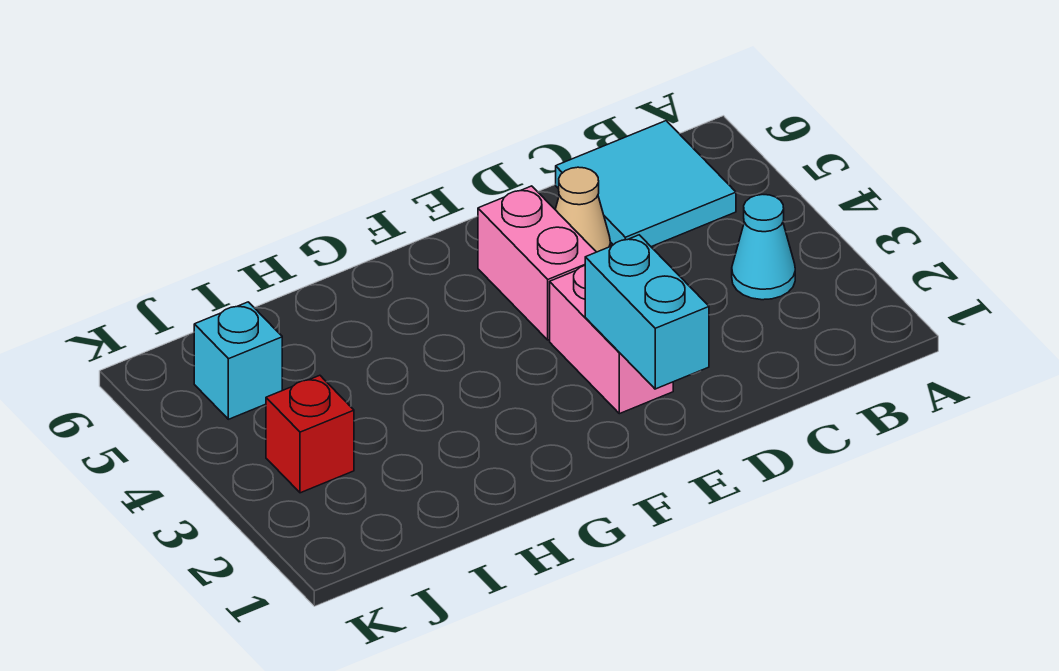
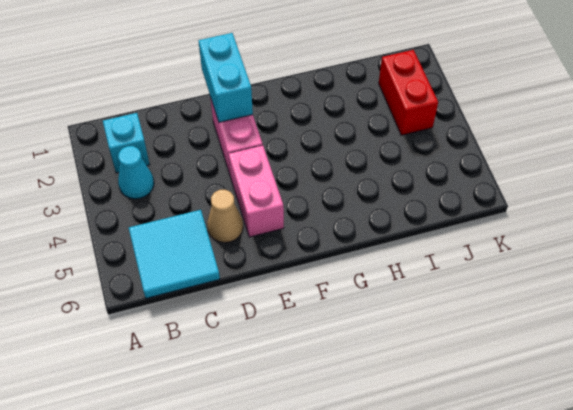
red 1x1 brick [266,375,354,493] -> red 1x2 brick [379,50,438,135]
cyan 1x1 brick [194,302,282,419] -> cyan 1x1 brick moved to [103,113,150,173]

